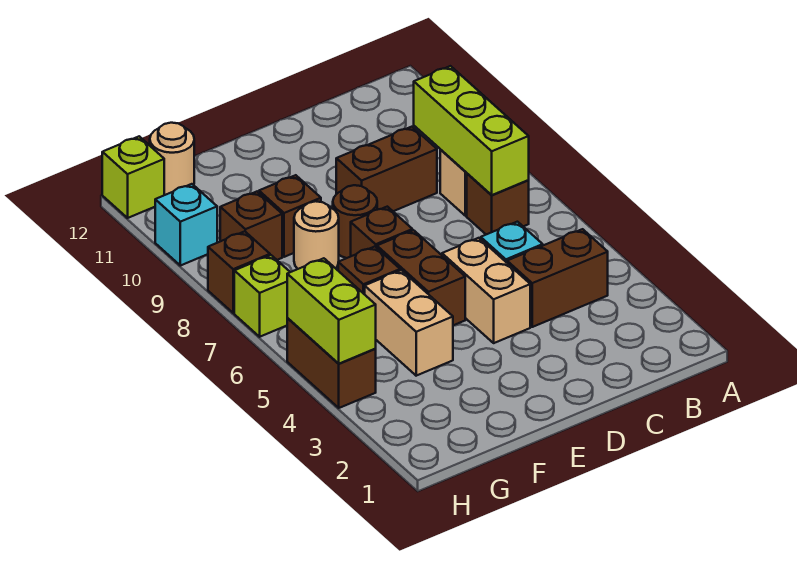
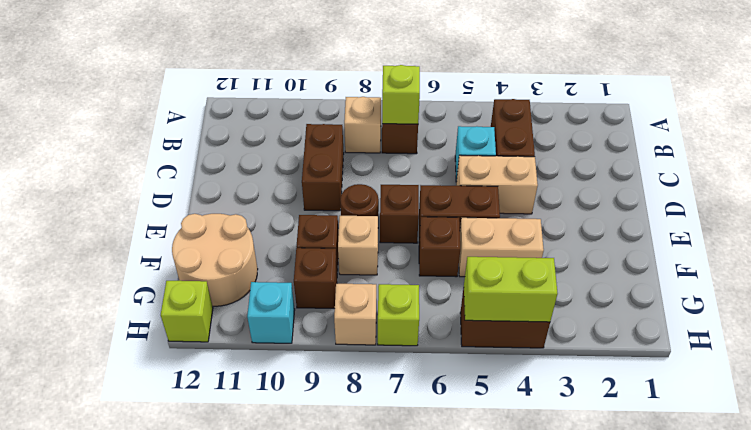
lime 1x3 brick [414,66,529,195] -> lime 1x1 brick [382,65,420,124]
tan 1x1 round brick [294,201,339,269] -> tan 1x1 brick [338,216,378,275]
tan 1x1 round brick [150,123,194,195] -> tan 2x2 round brick [172,214,258,306]
brown 1x1 brick [208,231,270,313] -> tan 1x1 brick [334,284,376,345]

